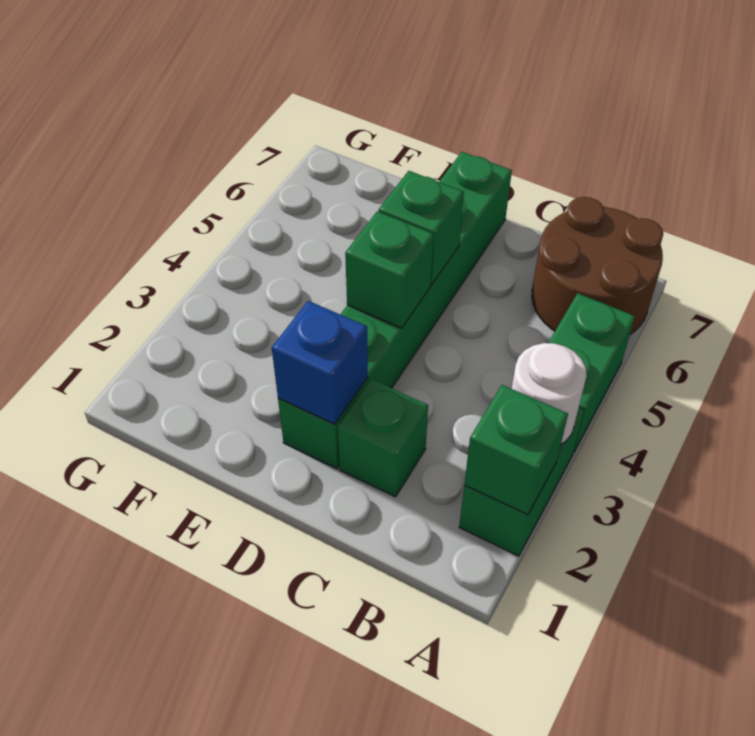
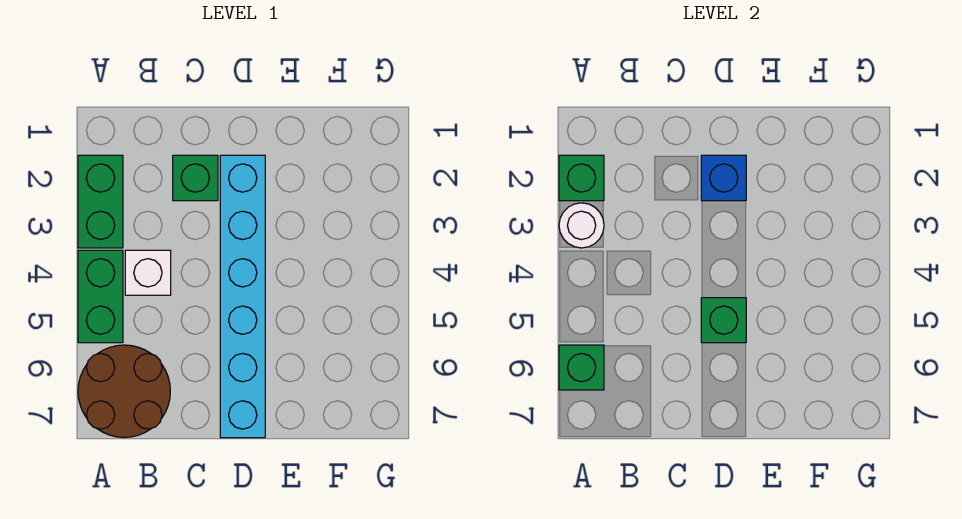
none -> white 1x1 brick [125,250,171,295]
green 1x6 brick [278,152,512,469] -> cyan 1x6 brick [220,155,265,438]
green 1x1 brick [345,211,434,328] -> green 1x1 brick moved to [559,345,604,390]

